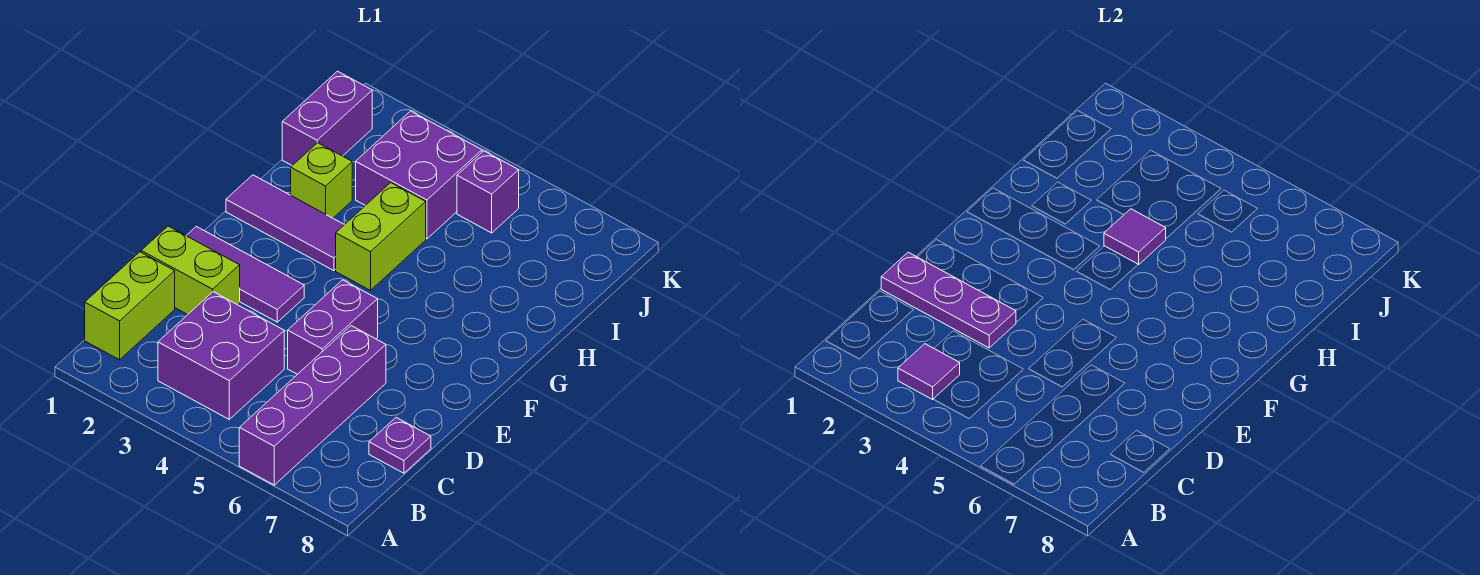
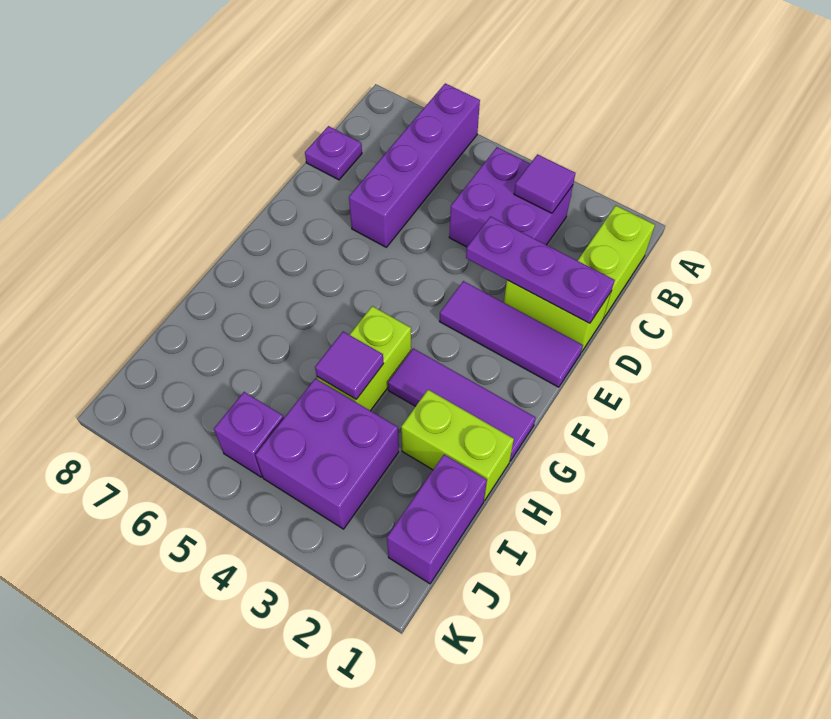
purple 1x2 brick [288,280,378,374] -> none
lime 1x1 brick [291,143,352,218] -> lime 1x2 brick [401,390,514,500]

